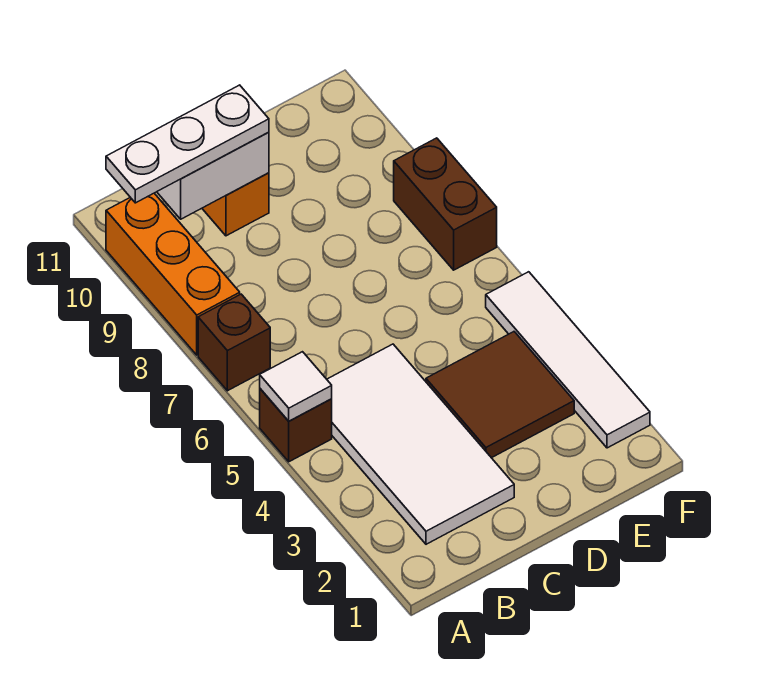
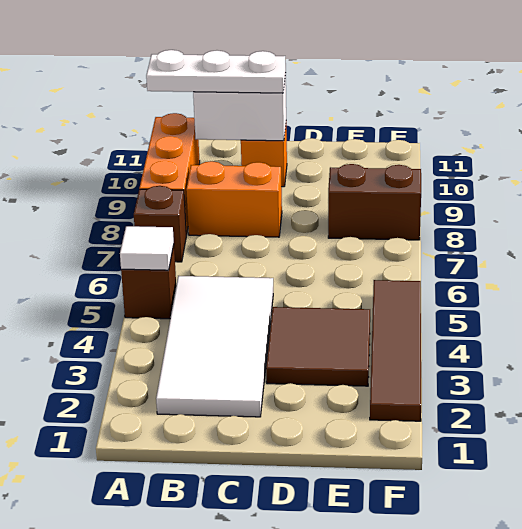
none -> orange 1x2 brick [186,161,282,237]
white 1x4 tile [486,272,650,448] -> brown 1x4 tile [370,280,421,421]
brown 1x2 brick [394,138,497,270] -> brown 1x2 brick turned to [328,164,421,240]

